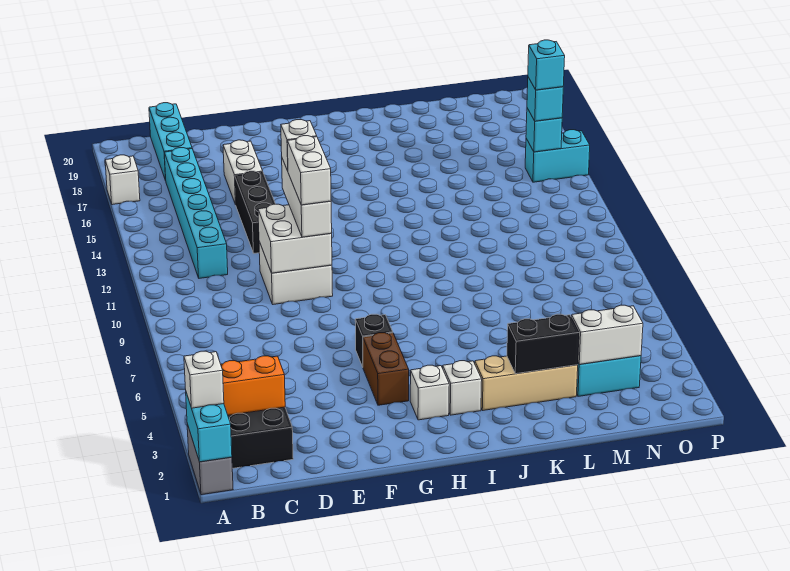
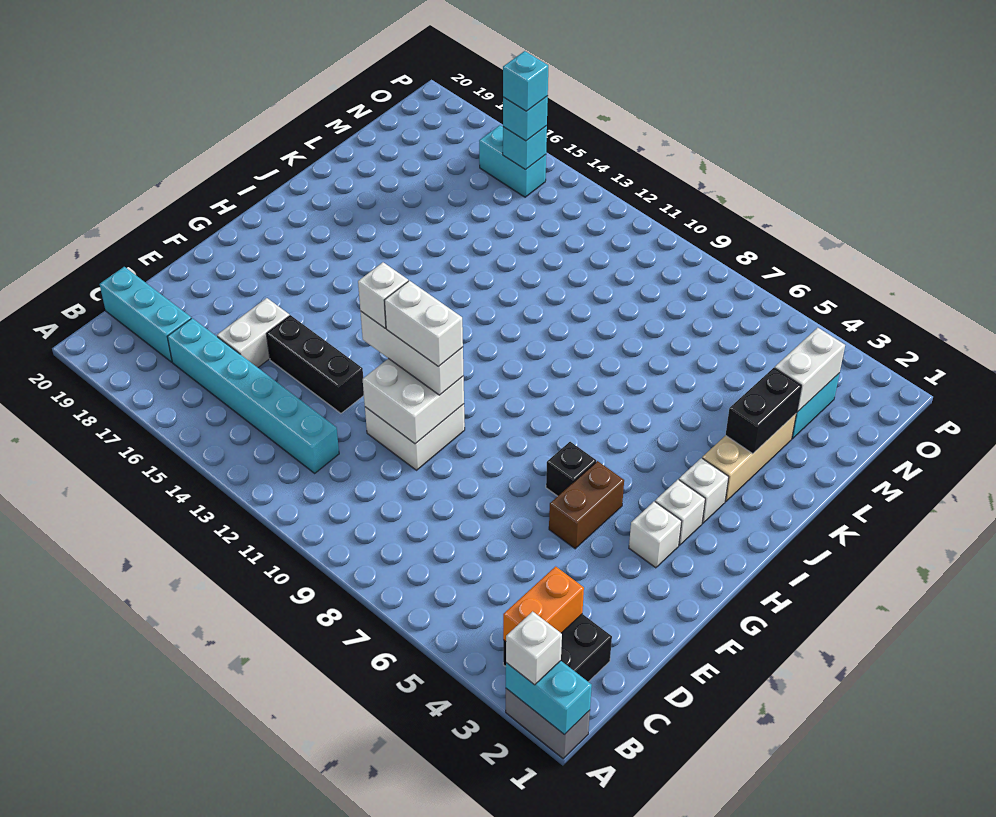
white 1x1 brick [105,155,140,205] -> white 1x1 brick moved to [629,501,682,568]
white 1x2 brick [223,140,263,204] -> white 1x2 brick turned to [217,298,290,367]
brown 1x2 brick [363,333,409,405] -> brown 1x2 brick turned to [549,461,624,549]
cyan 1x2 brick [525,130,590,182] -> cyan 1x2 brick turned to [479,125,546,197]

